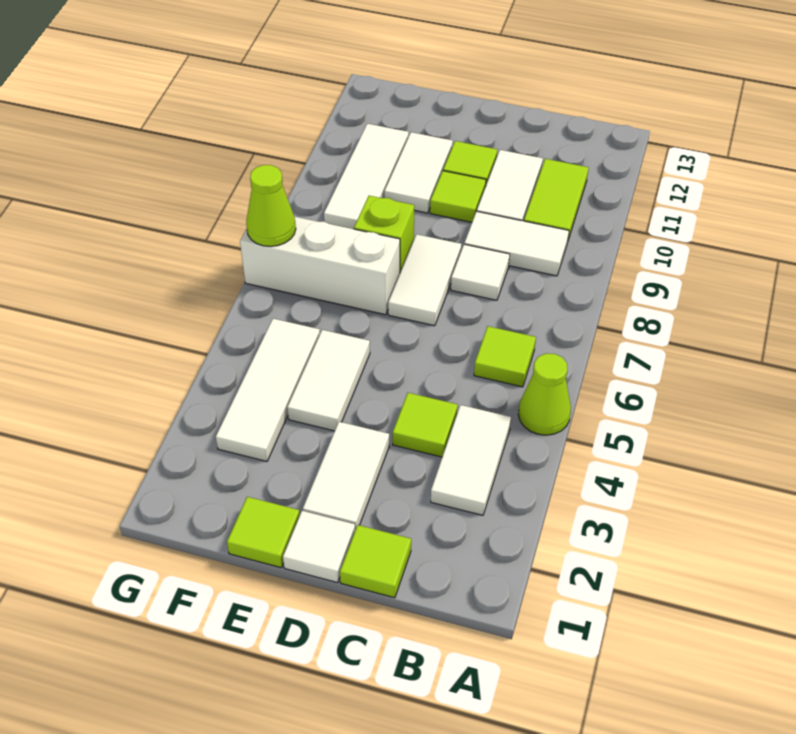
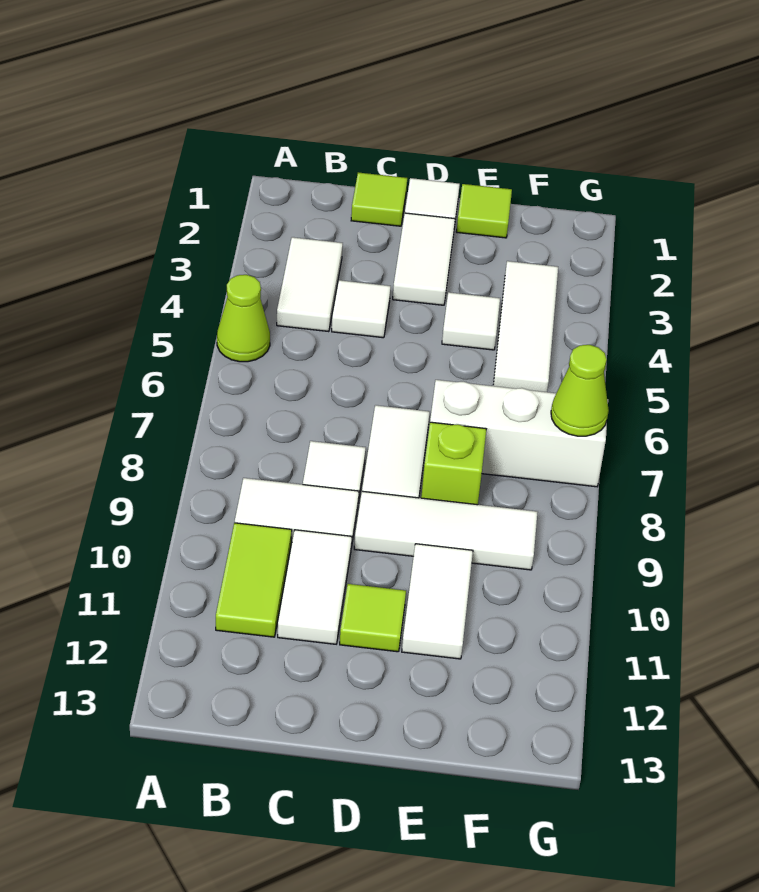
lime 1x1 tile [474,326,536,387] -> none
lime 1x1 tile [393,393,458,457] -> white 1x1 tile [332,280,391,338]
lime 1x1 tile [430,171,486,222] -> none
white 1x2 tile [287,330,370,431] -> white 1x1 tile [442,292,500,350]
white 1x3 tile [324,124,409,229] -> white 1x3 tile turned to [354,491,538,570]

